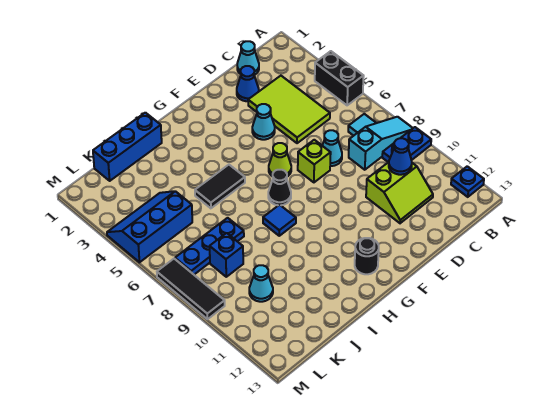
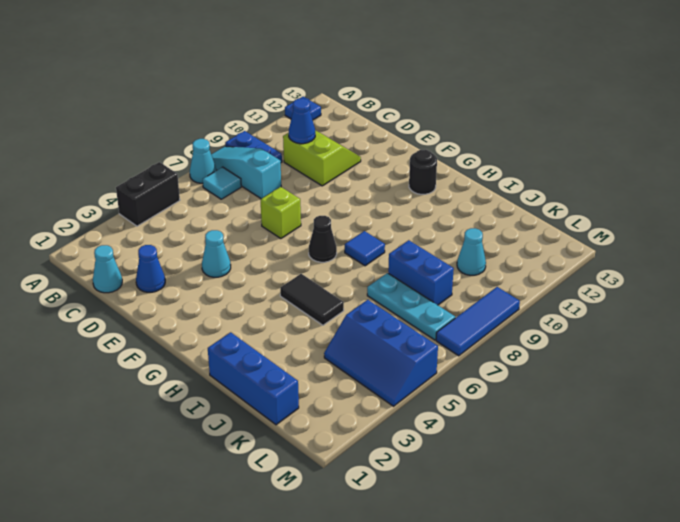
lime 2x3 tile [248,76,330,143] -> none
cyan 1x1 cone [322,130,342,166] -> cyan 1x1 cone moved to [190,139,216,183]
lime 1x1 cone [269,143,291,177] -> none
blue 1x3 plate [175,218,244,274] -> cyan 1x3 plate [367,273,455,340]
blue 1x1 brick [210,233,243,277] -> blue 1x2 brick [388,240,454,305]
black 1x3 tile [157,259,225,319] -> blue 1x3 tile [436,287,520,356]

